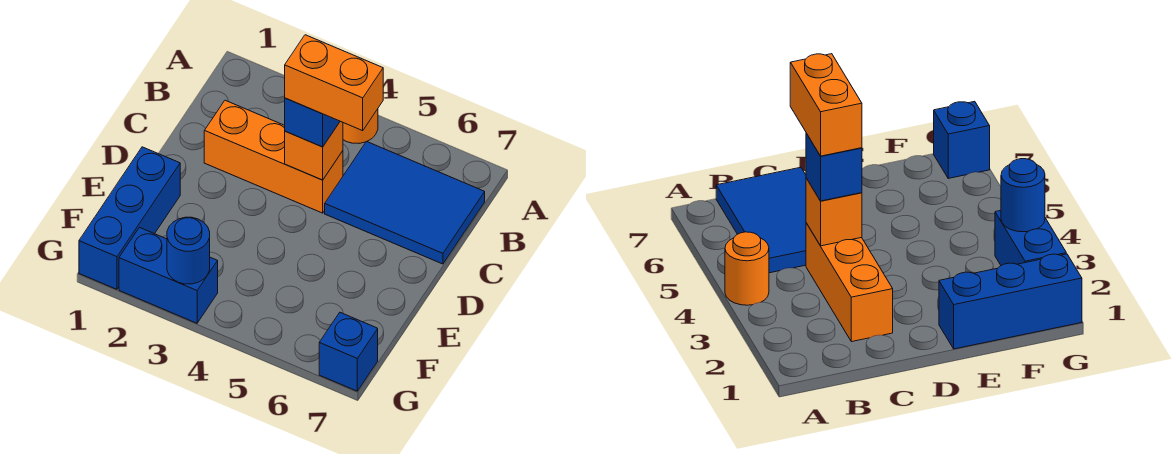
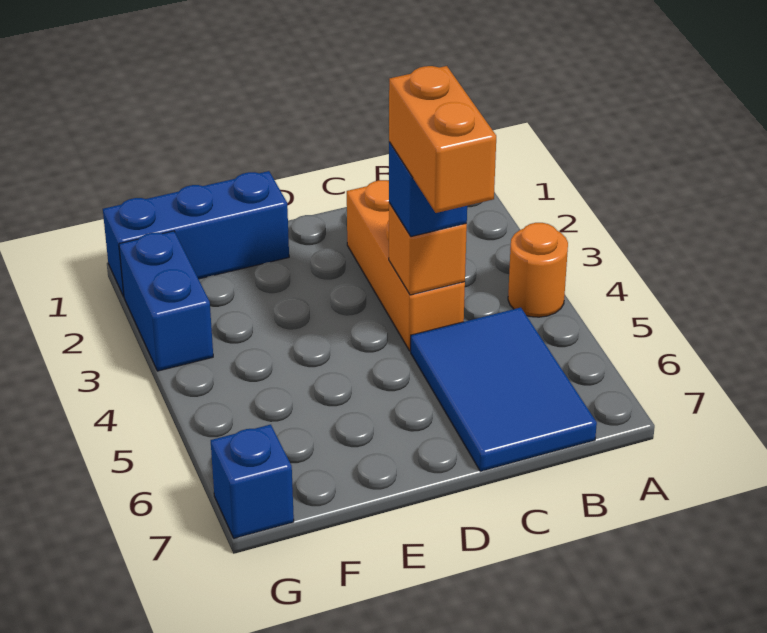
blue 1x1 round brick [167,217,210,284] -> none

